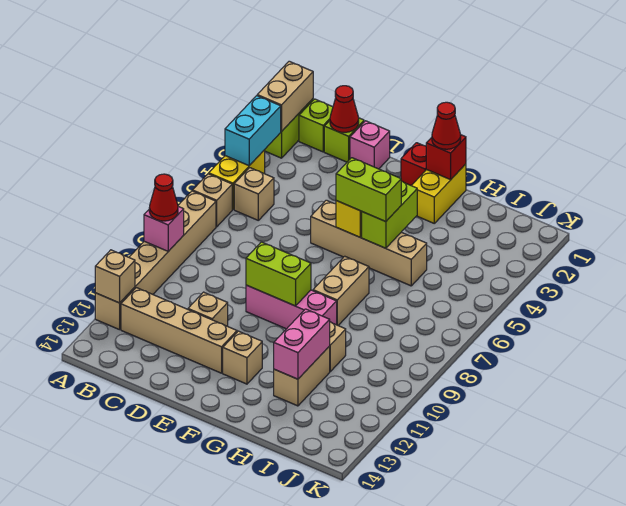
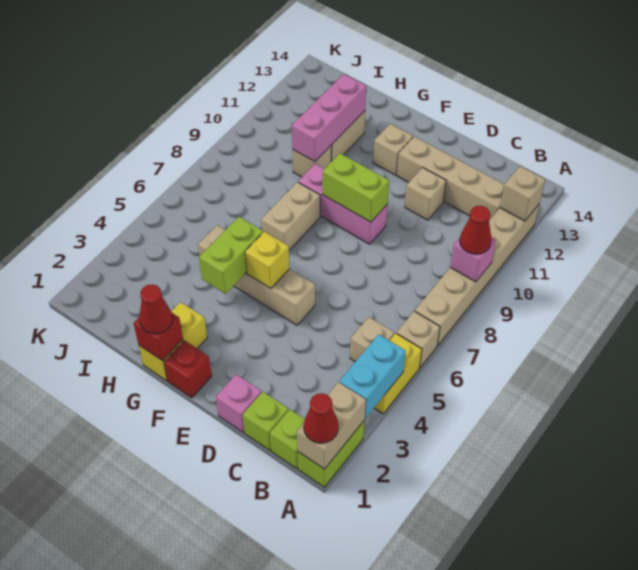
red 1x1 cone [330,86,359,132] -> red 1x1 cone moved to [304,393,338,443]
lime 1x2 brick [336,158,401,222] -> none
pink 1x2 brick [274,309,330,379] -> pink 1x3 brick [292,74,366,162]

